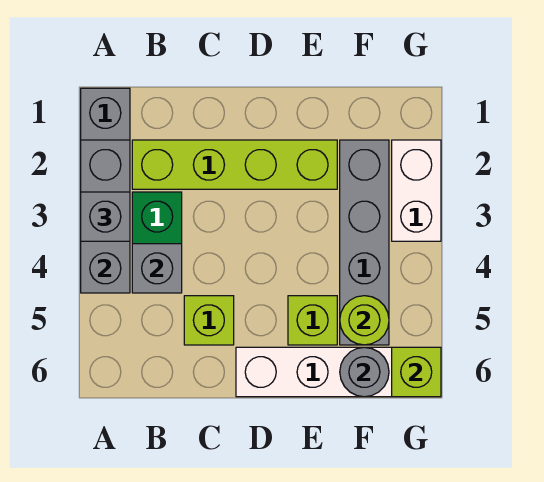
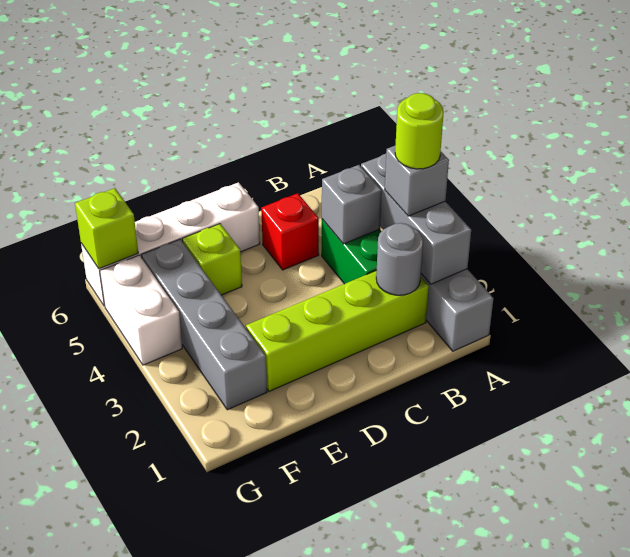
lime 1x1 brick [184,296,234,345] -> red 1x1 brick [261,193,319,270]
lime 1x1 round brick [340,296,389,345] -> lime 1x1 round brick moved to [395,93,444,169]
grey 1x1 round brick [340,347,389,397] -> grey 1x1 round brick moved to [376,223,423,295]
white 1x2 brick [392,140,441,241] -> white 1x2 brick moved to [100,255,182,365]

